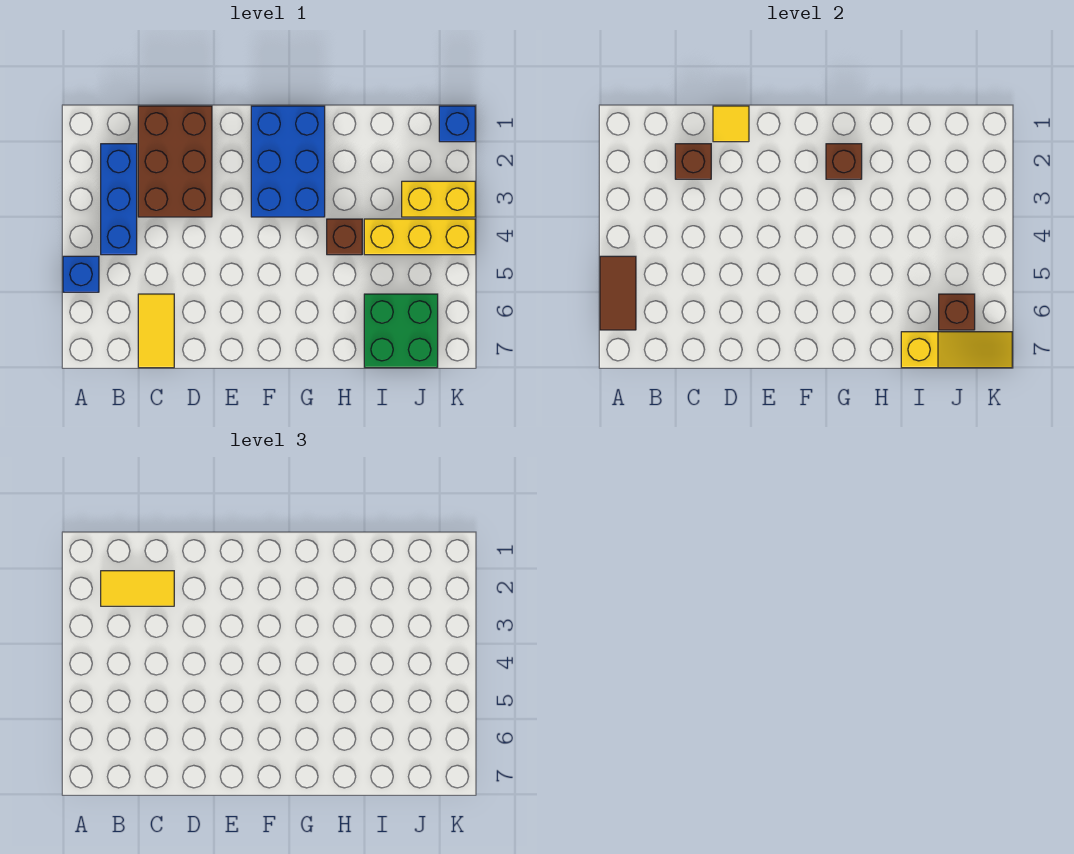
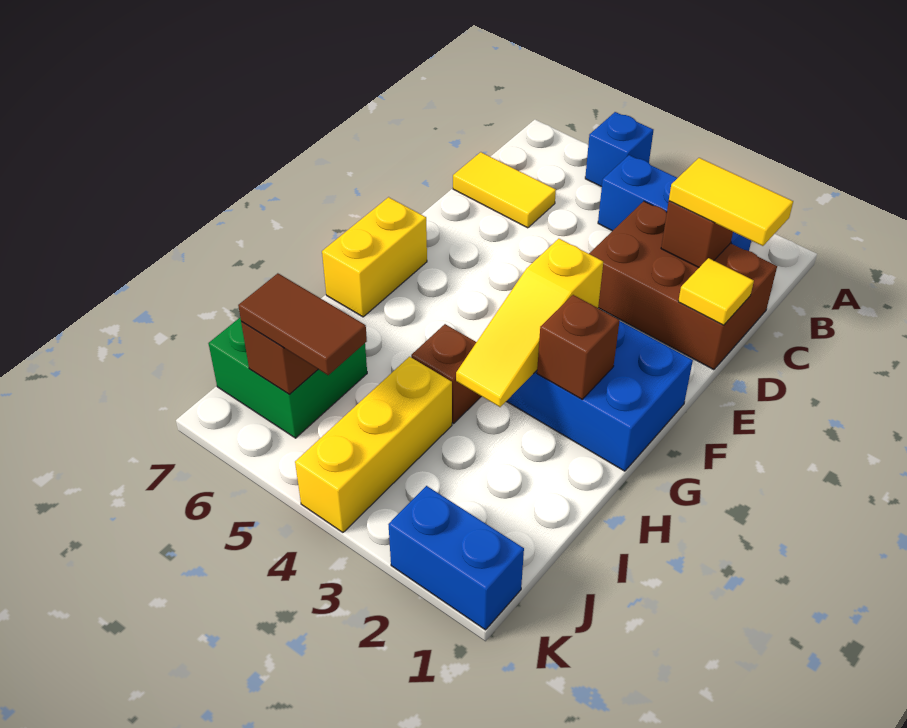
brown 1x2 tile [600,256,636,330] -> brown 1x2 tile moved to [238,273,367,375]
yellow 1x2 tile [101,571,174,606] -> yellow 1x2 tile turned to [669,158,793,246]
yellow 1x3 slope [901,332,1012,368] -> yellow 1x3 slope moved to [456,239,603,407]
yellow 1x2 brick [402,181,475,217] -> yellow 1x2 brick moved to [322,197,427,317]
blue 1x1 brick [439,106,475,142] -> blue 1x2 brick [388,486,524,630]

